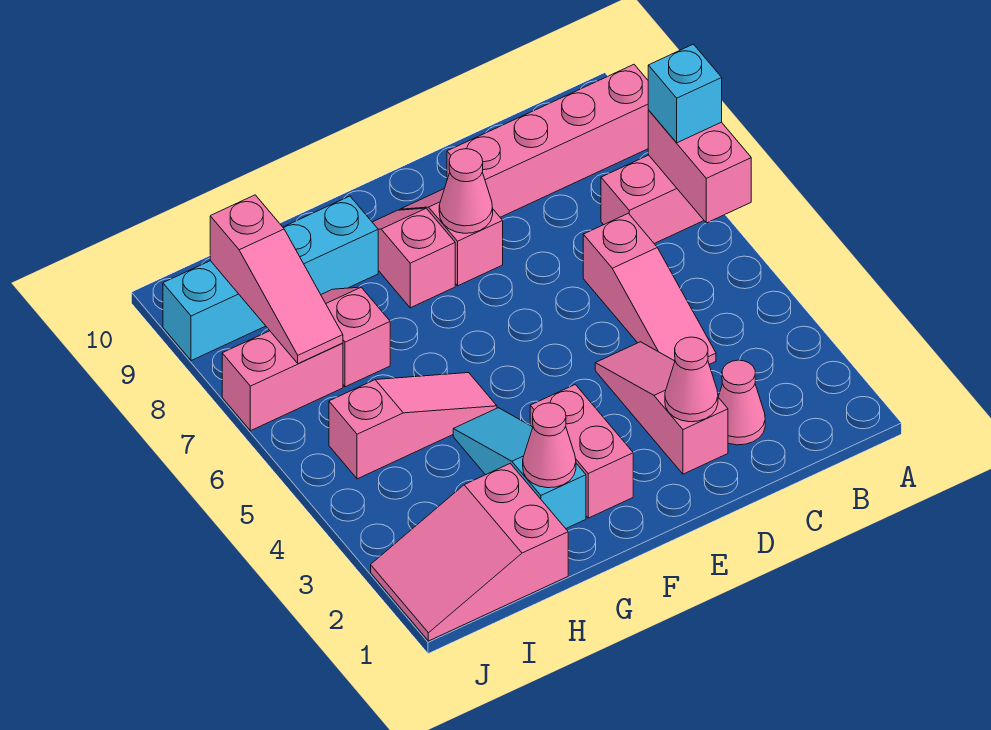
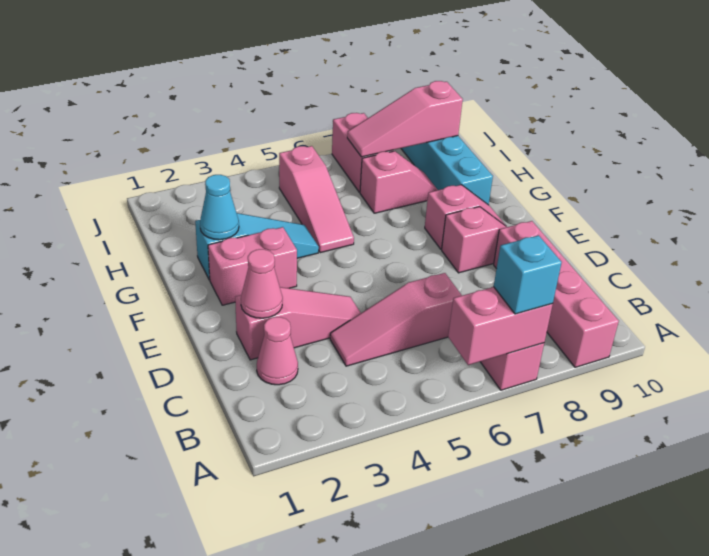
pink 1x1 cone [439,149,493,233] -> none
pink 1x1 cone [523,403,576,488] -> cyan 1x1 cone [200,175,239,240]
pink 2x3 slope [371,464,568,641] -> none

